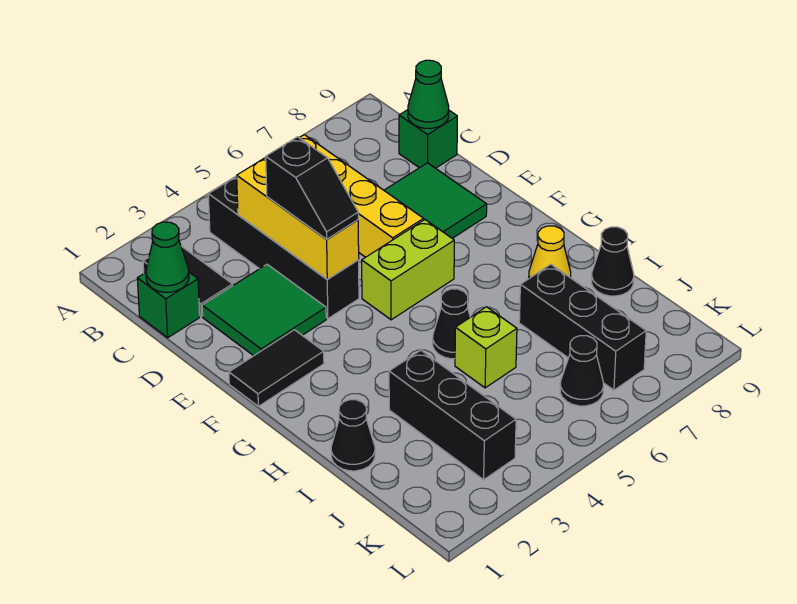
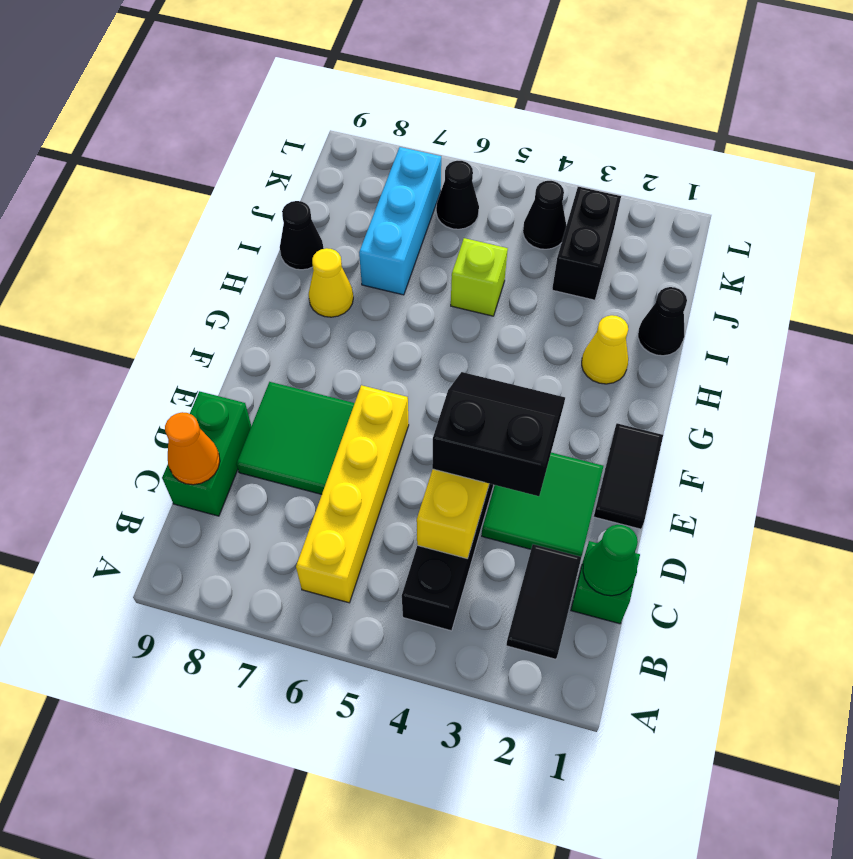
green 1x1 brick [399,110,457,168] -> green 1x2 brick [162,391,251,516]
green 1x1 cone [408,60,449,129] -> orange 1x1 cone [165,412,220,485]
black 1x2 slope [266,137,358,239] -> black 2x2 slope [432,372,565,496]
black 1x2 tile [229,330,324,406] -> black 1x2 tile turned to [593,423,663,529]
lime 1x2 brick [362,220,454,320] -> none
none -> yellow 1x1 cone [582,315,628,384]
black 1x1 cone [433,289,470,359] -> black 1x1 cone moved to [523,181,566,249]
black 1x3 brick [389,350,516,480] -> black 1x2 brick [552,187,621,300]
black 1x3 brick [519,264,646,390] -> cyan 1x3 brick [359,147,441,295]

